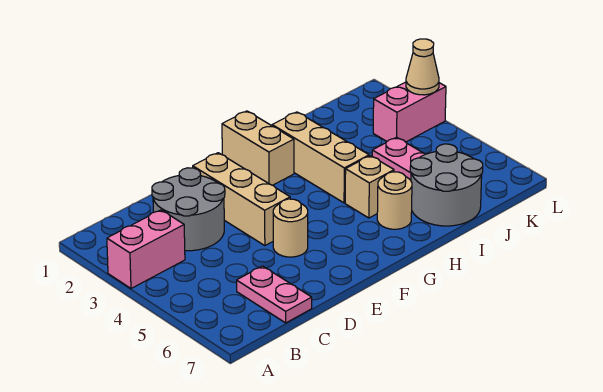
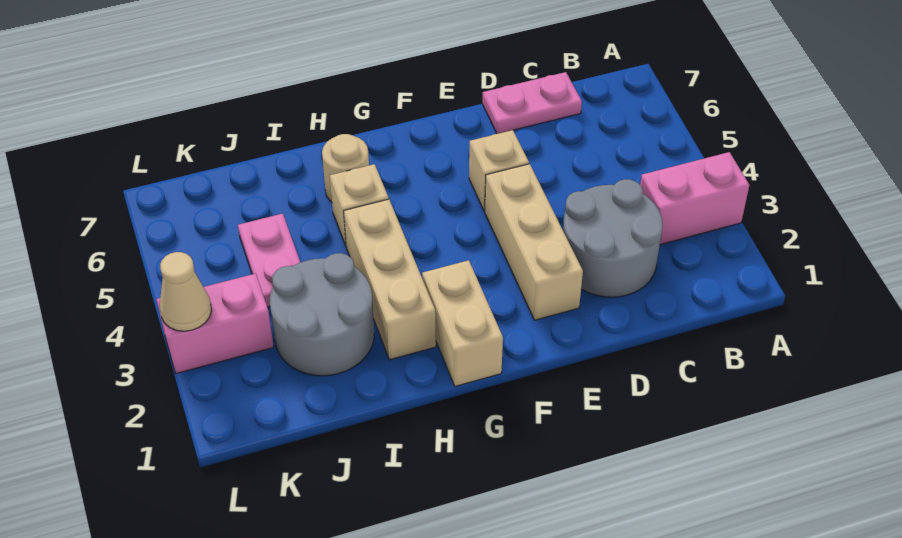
pink 1x2 plate [237,266,312,323] -> pink 1x2 plate turned to [483,72,582,134]
tan 1x1 round brick [273,199,308,257] -> tan 1x1 brick [469,130,529,211]
grey 2x2 round brick [410,144,483,226] -> grey 2x2 round brick moved to [270,253,374,376]

